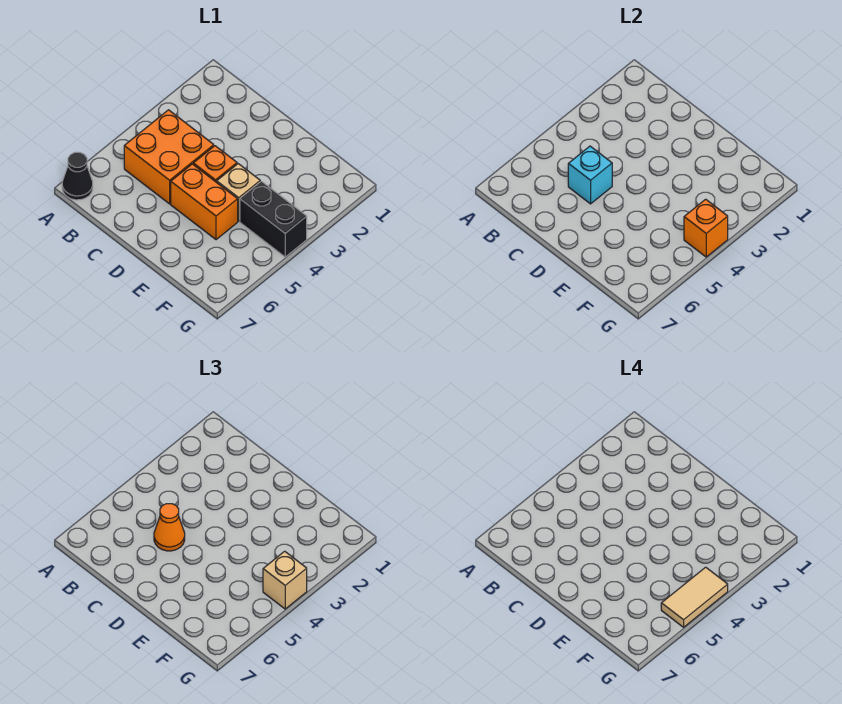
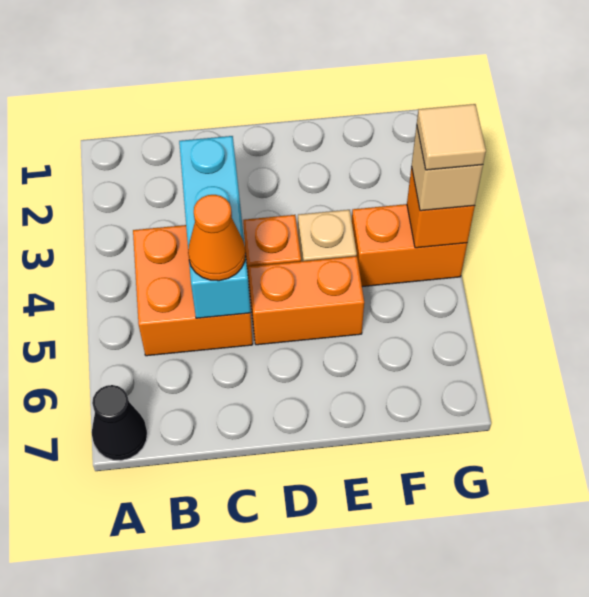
cyan 1x1 brick [568,146,612,204] -> cyan 1x3 brick [179,136,250,318]
black 1x2 brick [240,181,307,257] -> orange 1x2 brick [352,204,467,287]
tan 1x2 tile [661,567,728,627] -> tan 1x1 tile [417,104,486,170]

